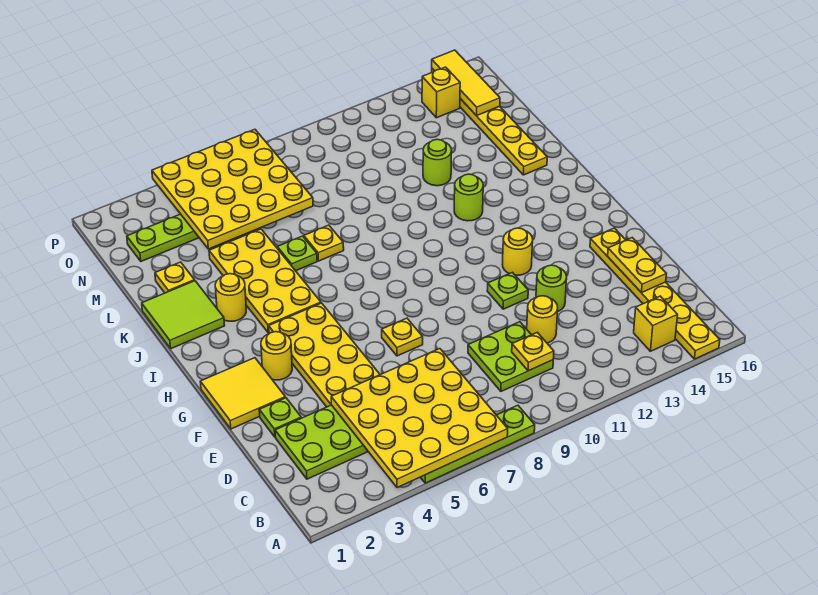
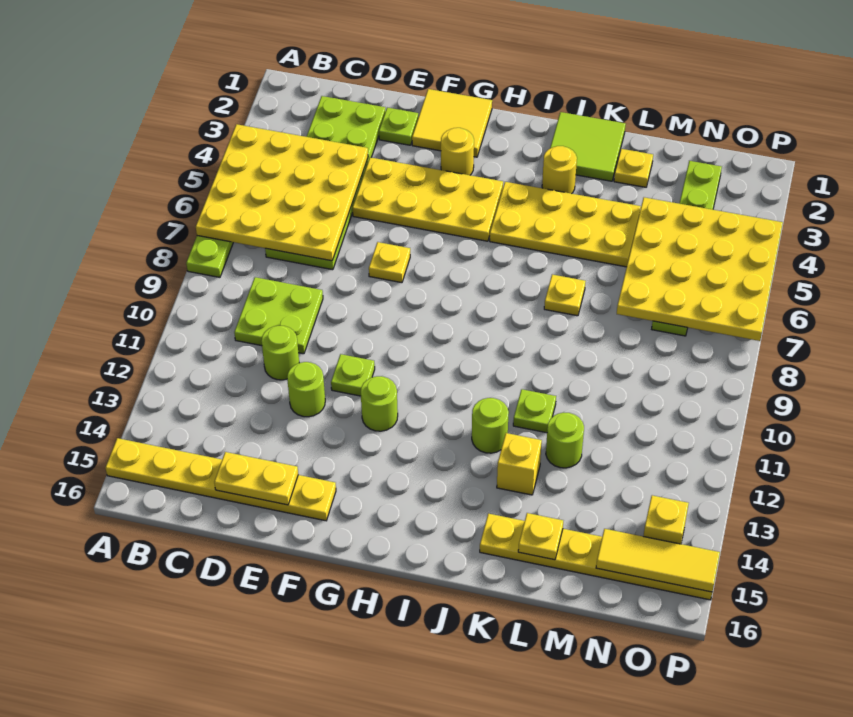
yellow 1x1 brick [634,296,678,351] -> yellow 1x1 brick moved to [497,433,542,495]
yellow 1x1 plate [512,332,554,371] -> yellow 1x1 plate moved to [518,513,563,560]
yellow 1x1 round brick [527,296,558,343] -> lime 1x1 round brick [261,326,299,380]
yellow 1x1 round brick [503,228,533,275] -> lime 1x1 round brick [361,376,398,431]
lime 1x1 plate [277,236,317,271] -> lime 1x1 plate moved to [513,389,556,433]

